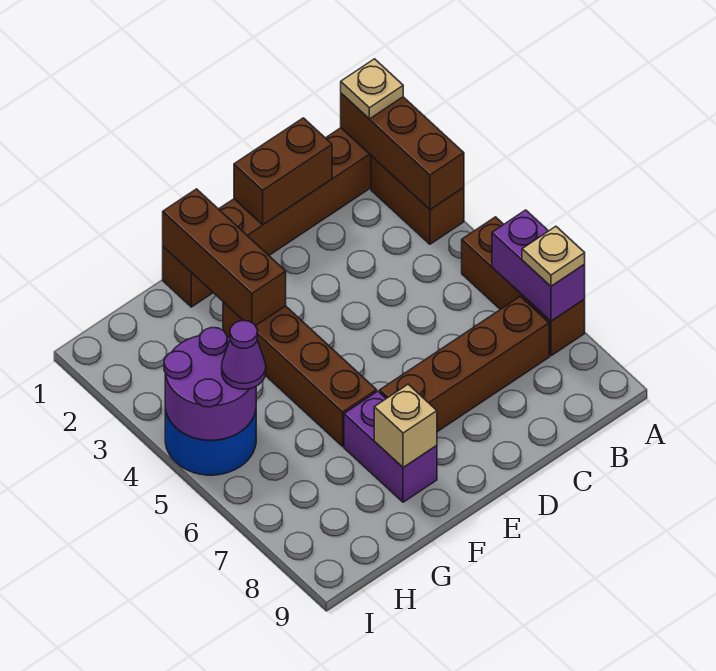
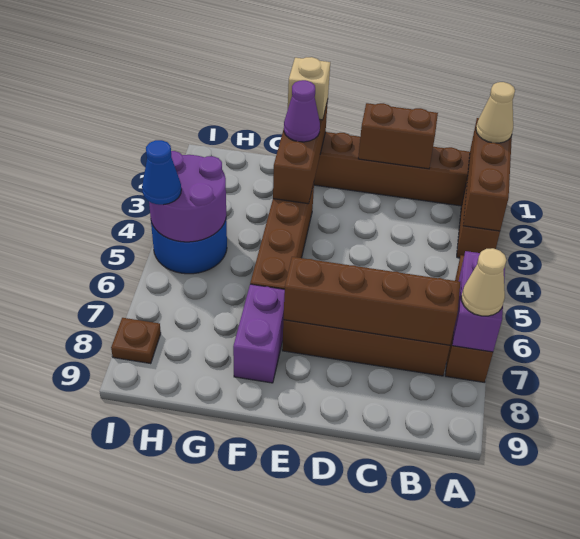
tan 1x1 plate [341,59,403,119] -> tan 1x1 cone [476,82,515,143]
tan 1x1 plate [522,226,585,286] -> tan 1x1 cone [461,248,506,316]
none -> brown 1x4 brick [284,257,460,345]
tan 1x1 brick [374,384,437,468] -> tan 1x1 brick moved to [288,57,330,120]
purple 1x1 cone [222,321,266,389] -> purple 1x1 cone moved to [284,80,320,142]
none -> blue 1x1 cone [142,140,181,205]
none -> brown 1x1 plate [111,318,161,363]

